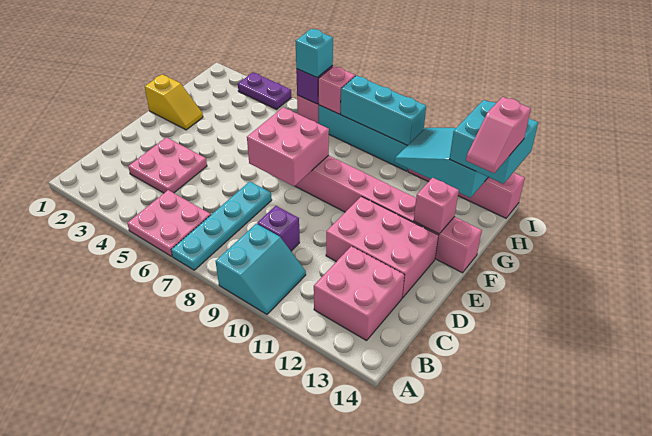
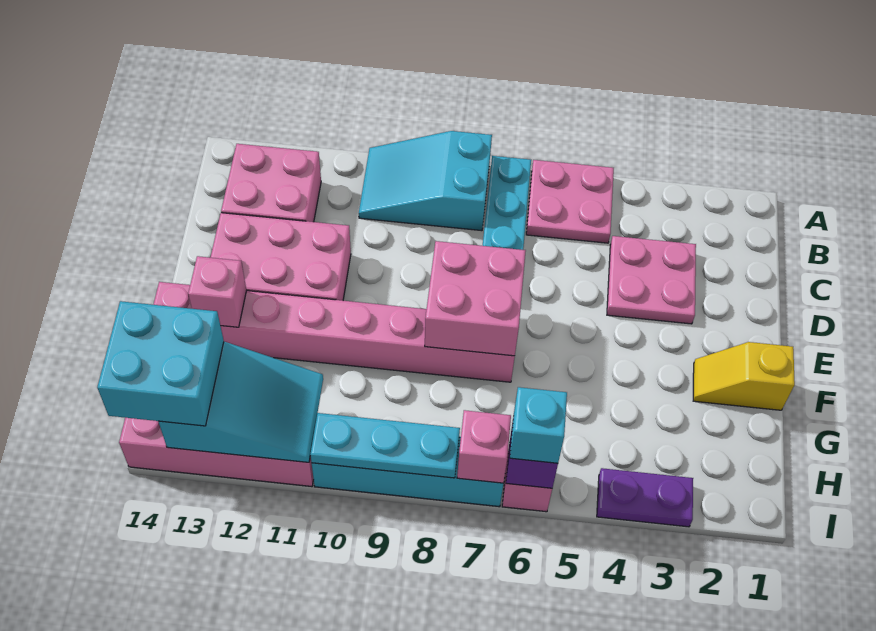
cyan 2x2 slope [216,224,306,314] -> cyan 2x3 slope [359,131,492,231]
purple 1x1 brick [257,206,300,251] -> none
pink 1x2 slope [466,97,531,173] -> none
cyan 1x3 brick [341,76,426,145] -> cyan 1x3 plate [310,413,460,478]

